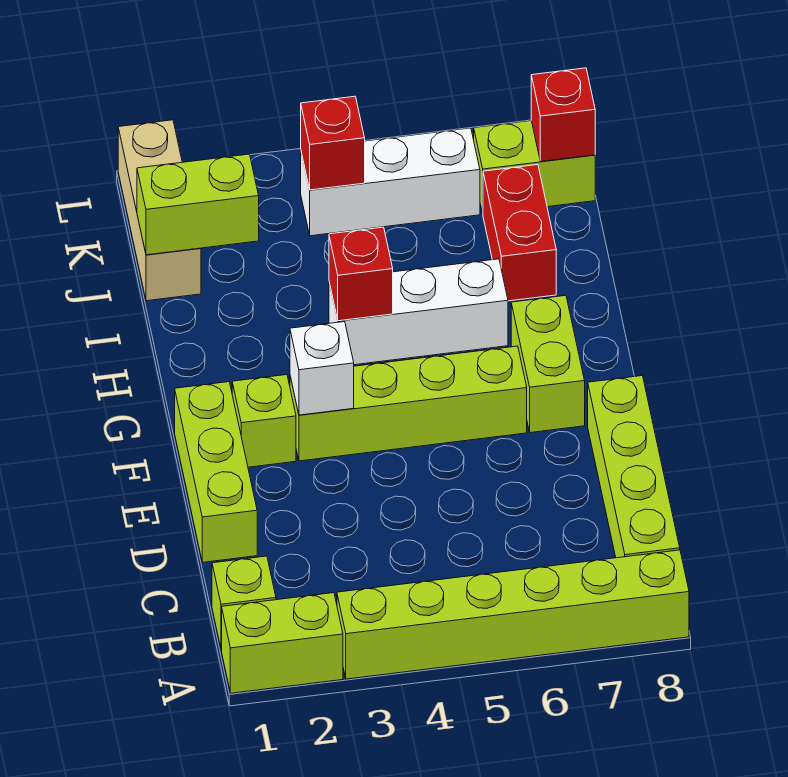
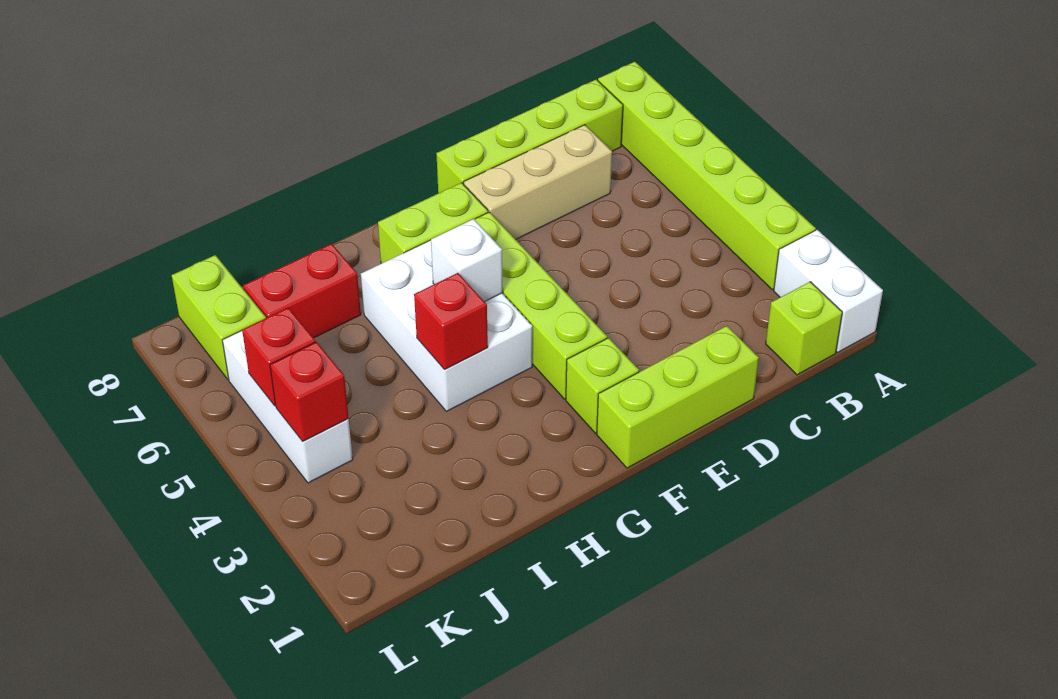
lime 1x2 brick [222,593,343,693] -> white 1x2 brick [774,230,883,352]
white 1x1 brick [290,322,354,415] -> white 1x1 brick moved to [431,219,503,302]
white 1x3 brick [329,259,508,365] -> white 2x3 brick [361,240,532,411]
tan 1x3 brick [118,120,201,301] -> tan 1x3 brick moved to [464,125,612,239]
lime 1x2 brick [137,154,259,255] -> none
red 1x1 brick [531,68,595,161] -> red 1x1 brick moved to [242,308,315,406]

